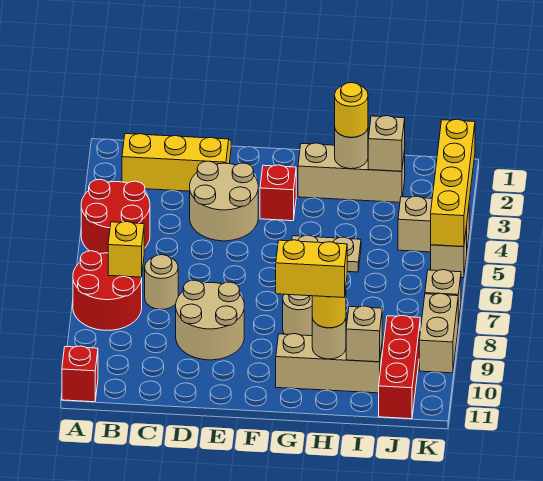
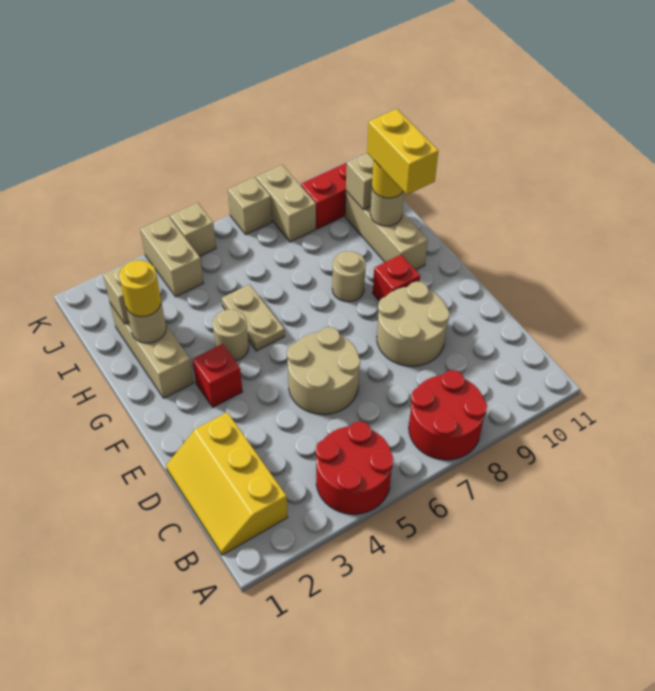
red 1x1 brick [62,346,98,402] -> red 1x1 brick moved to [373,255,420,301]
yellow 1x1 brick [108,222,144,277] -> none
tan 1x1 round brick [145,255,178,309] -> tan 1x1 round brick moved to [213,309,249,361]
tan 2x2 round brick [190,161,258,241] -> tan 2x2 round brick moved to [287,327,360,415]
yellow 1x4 brick [431,119,475,247] -> none
tan 1x2 brick [419,293,458,373] -> tan 1x2 brick turned to [256,165,316,242]

